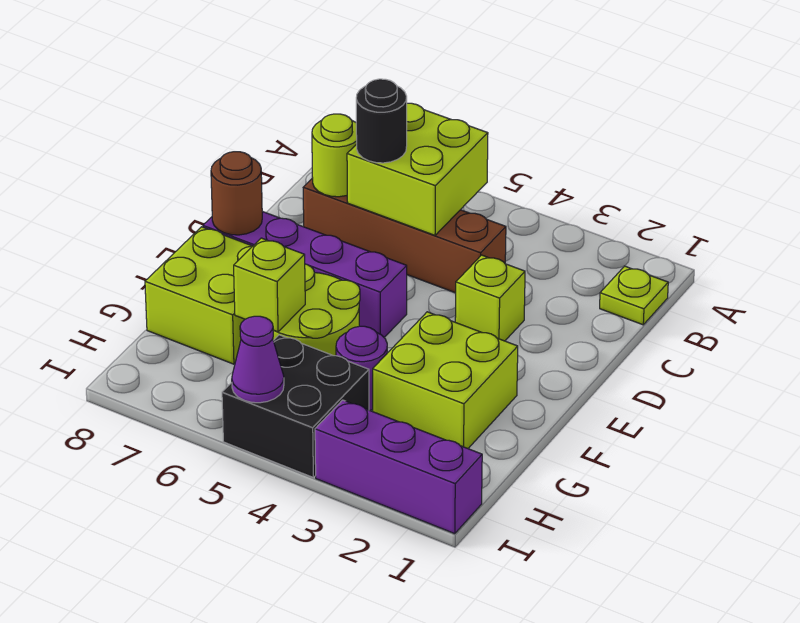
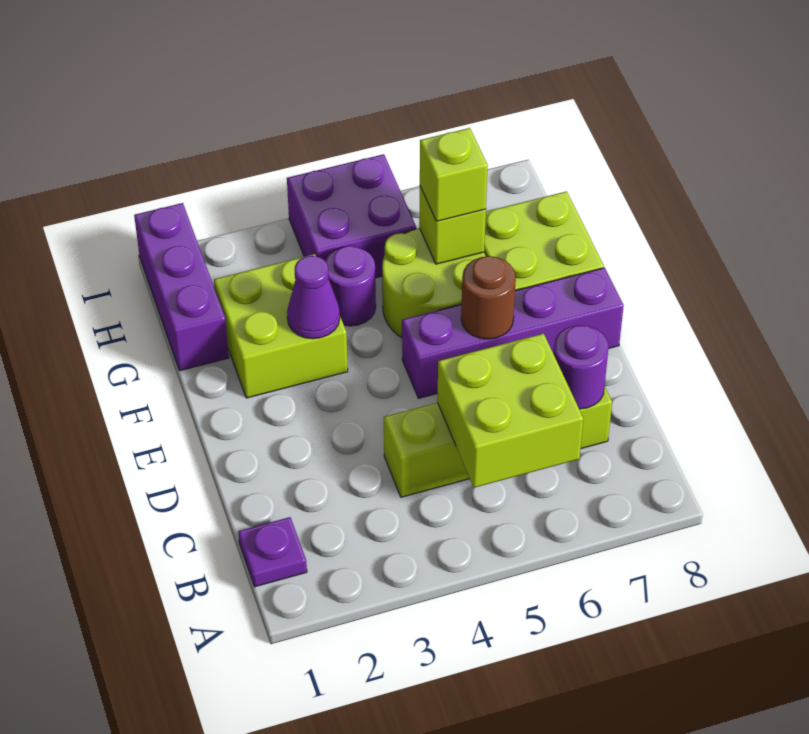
lime 1x1 plate [600,266,668,325] -> purple 1x1 plate [238,517,307,587]
brown 1x4 brick [303,178,506,293] -> lime 1x4 brick [384,386,612,497]
black 1x1 round brick [356,79,407,163] -> none
lime 1x1 round brick [312,114,357,197] -> purple 1x1 round brick [554,325,609,409]
lime 1x1 brick [455,255,525,341] -> lime 1x1 brick moved to [420,128,488,221]
brown 1x1 round brick [211,152,262,235] -> brown 1x1 round brick moved to [461,256,516,339]
black 2x2 brick [222,335,369,477] -> purple 2x2 brick [287,154,416,278]
purple 1x3 brick [315,400,482,534] -> purple 1x3 brick turned to [134,203,229,371]
purple 1x1 cone [232,316,284,403] -> purple 1x1 cone moved to [287,256,340,339]

